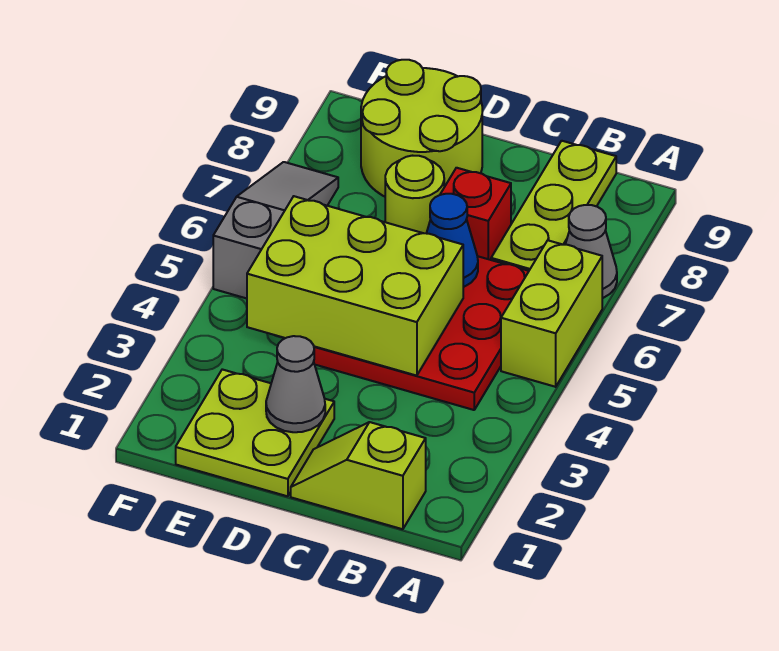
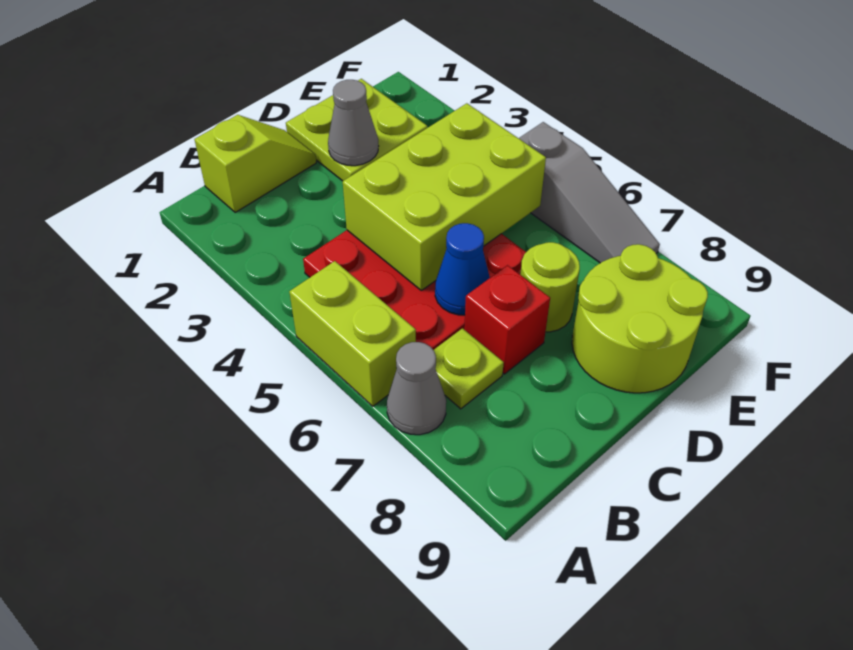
lime 1x3 plate [491,141,616,271] -> lime 1x1 plate [434,328,504,409]

